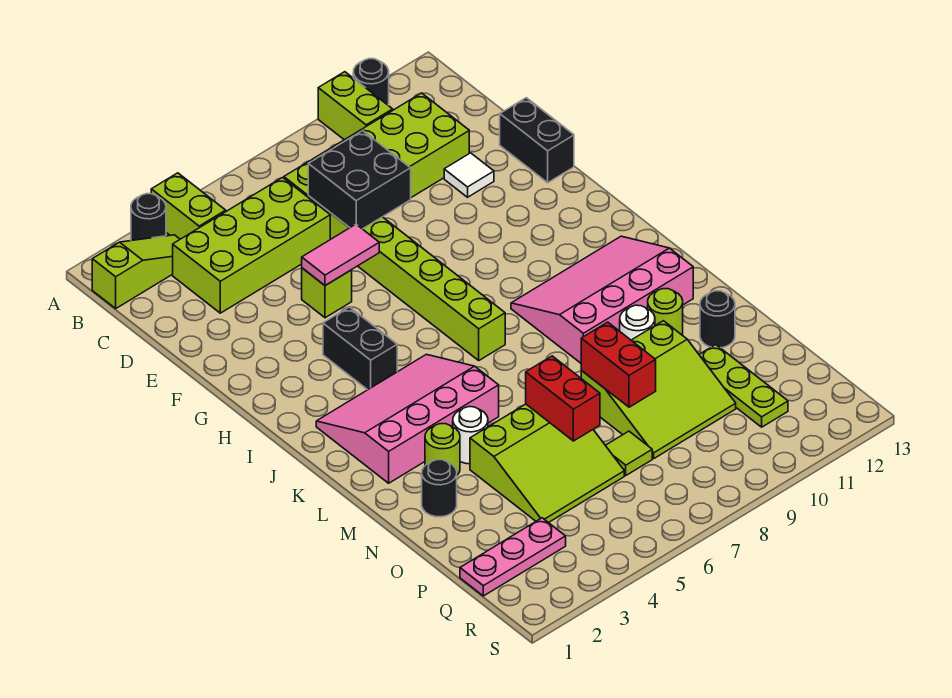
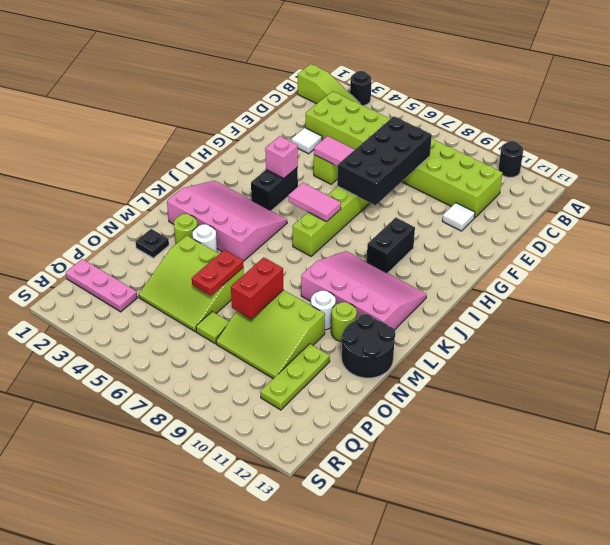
lime 1x2 brick [151,173,226,239] -> none
lime 1x2 brick [318,72,393,140] -> none
black 2x2 brick [308,131,411,229] -> black 2x4 brick [337,116,432,205]
none -> white 1x1 tile [292,128,322,154]
black 1x2 brick [500,98,574,183] -> black 1x2 brick moved to [367,218,415,273]
none -> pink 1x1 brick [265,136,298,179]
none -> pink 1x2 tile [288,183,341,222]
black 1x1 round brick [422,460,457,517] -> black 1x1 plate [135,229,169,258]
red 1x2 brick [526,356,600,441] -> red 1x2 plate [192,250,243,295]
black 1x1 round brick [700,291,735,348] -> black 2x2 round brick [342,314,395,378]

